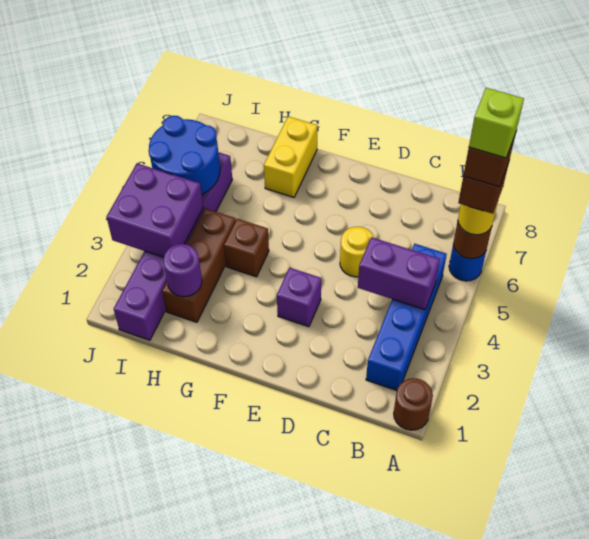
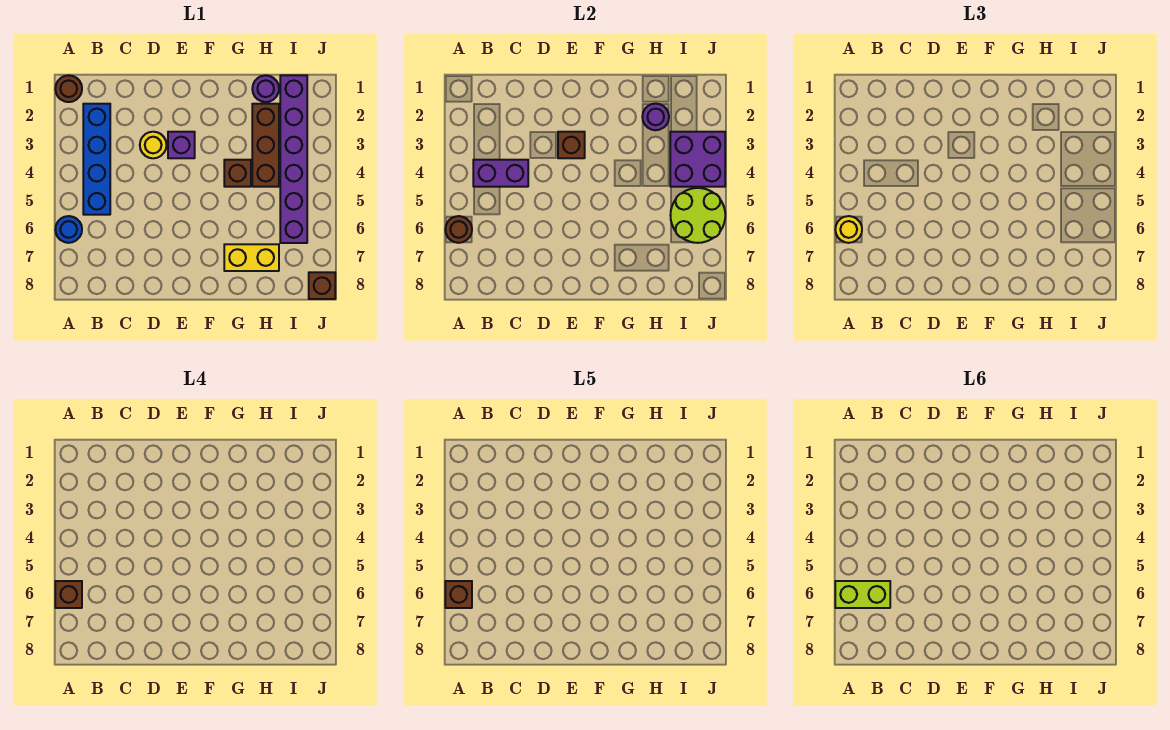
lime 1x1 brick [469,88,524,158] -> lime 1x2 brick [835,581,890,608]
yellow 1x1 round brick [340,227,374,277] -> yellow 1x1 round brick moved to [140,132,166,158]
none -> brown 1x1 brick [558,132,585,158]
yellow 1x2 brick [264,117,317,197] -> yellow 1x2 brick turned to [224,244,279,271]
none -> purple 1x1 round brick [252,75,279,102]
blue 2x2 round brick [149,116,220,194] -> lime 2x2 round brick [670,188,725,243]
none -> brown 1x1 brick [309,272,335,299]

